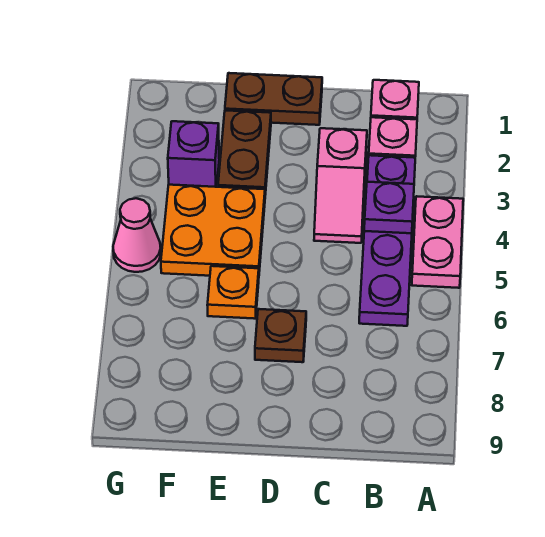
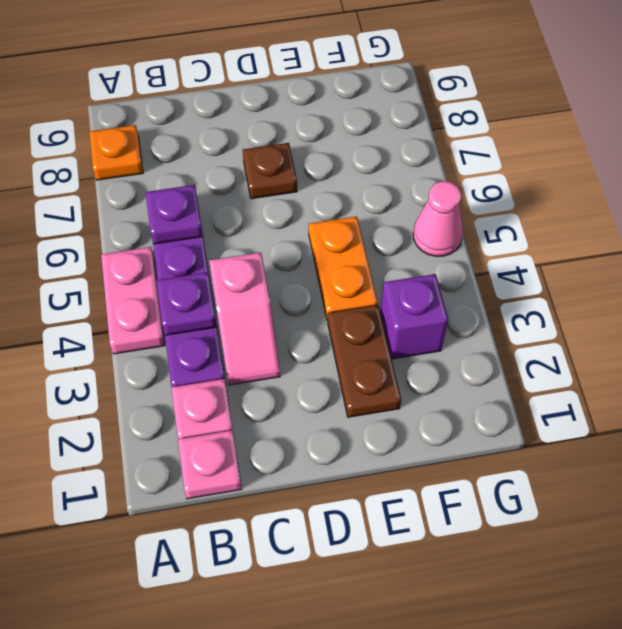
none -> purple 1x1 plate [146,185,203,244]
pink 1x2 slope [314,128,367,243] -> pink 1x2 slope turned to [209,253,280,385]
brown 1x2 plate [225,73,322,125] -> none
orange 2x2 plate [161,185,265,276] -> orange 1x2 plate [309,216,378,320]
orange 1x1 plate [207,266,259,319] -> orange 1x1 plate moved to [89,125,143,180]

